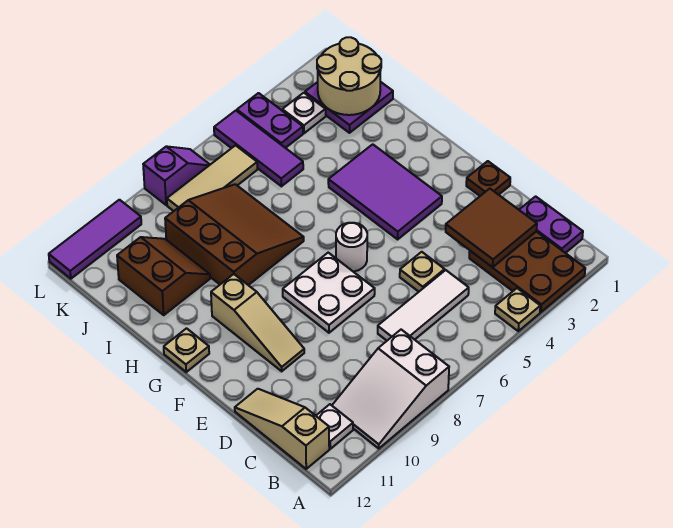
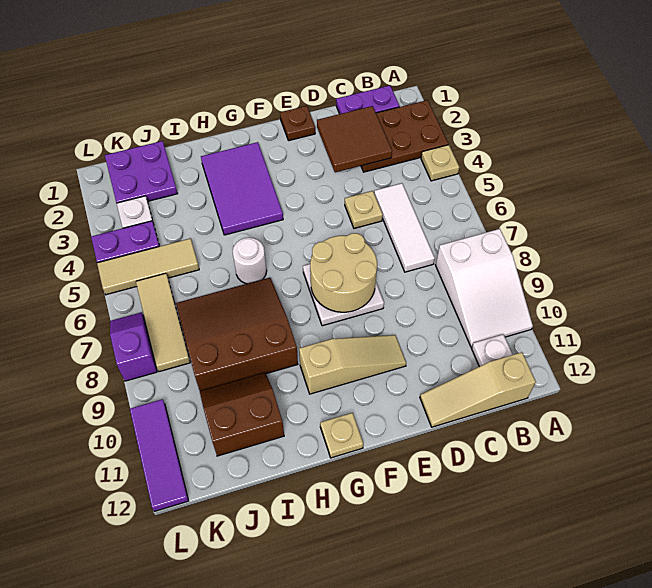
purple 2x3 tile [328,144,442,239] -> purple 2x3 tile turned to [201,142,283,235]
white 1x1 round brick [336,223,367,271] -> white 1x1 round brick moved to [233,238,267,284]
tan 2x2 round brick [317,37,381,115] -> tan 2x2 round brick moved to [310,233,377,312]
purple 1x3 tile [214,111,303,186] -> tan 1x3 tile [97,238,199,295]

